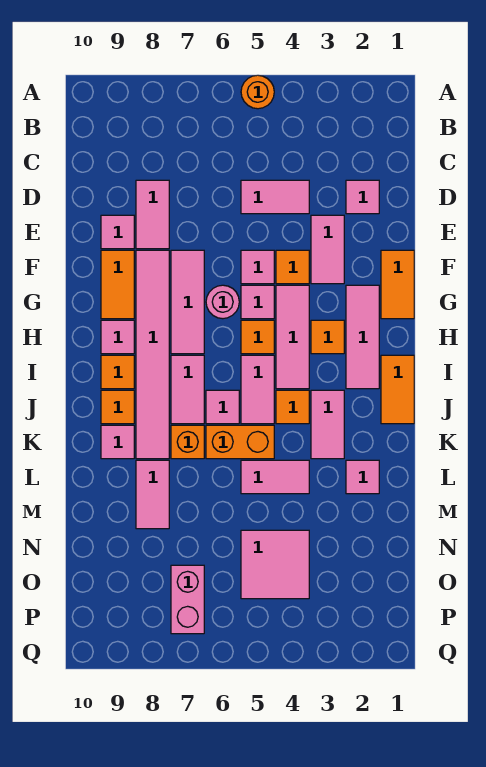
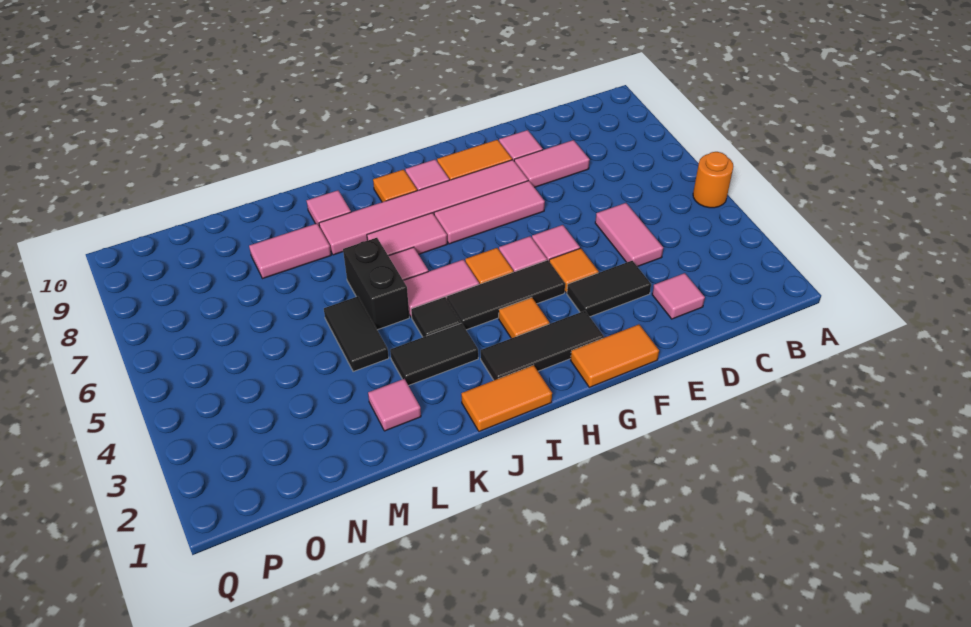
pink 1x2 tile [311,215,344,284] -> black 1x2 tile [567,261,651,317]
pink 1x3 tile [346,285,379,389] -> black 1x3 tile [481,311,604,380]
pink 1x3 tile [276,285,309,389] -> black 1x3 tile [447,260,565,330]
pink 1x1 round brick [206,285,239,319] -> none
pink 1x2 tile [311,390,344,459] -> black 1x2 tile [390,323,478,385]
orange 1x1 tile [276,390,309,424] -> black 1x1 tile [411,297,461,337]
orange 1x1 tile [101,390,134,424] -> none
orange 1x2 brick [206,425,274,459] -> black 1x2 brick [343,238,409,330]
orange 1x1 brick [171,425,204,459] -> none
pink 1x2 tile [241,460,309,494] -> black 1x2 tile [324,296,389,372]
pink 2x2 tile [241,530,309,599] -> none
pink 1x2 brick [171,565,204,634] -> none

